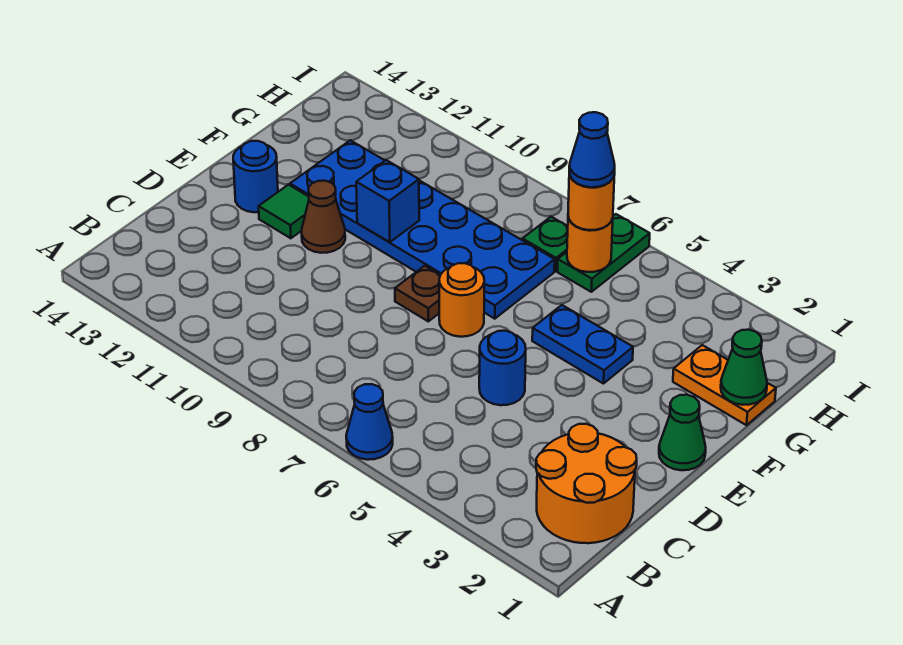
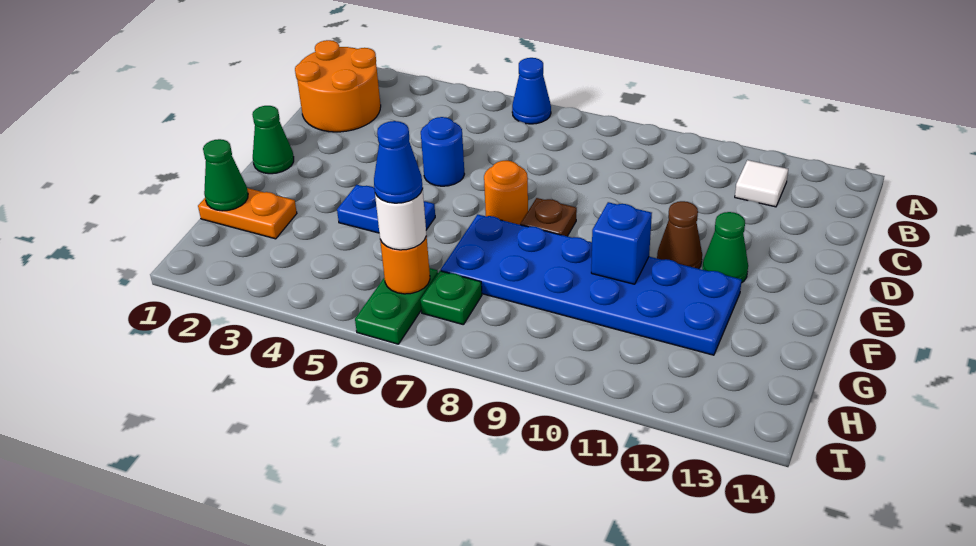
none -> white 1x1 tile [735,160,788,207]
green 1x1 tile [259,185,309,238] -> green 1x1 cone [702,212,748,283]
blue 1x1 round brick [233,141,278,212] -> none
orange 1x1 round brick [568,173,614,230] -> white 1x1 round brick [375,189,426,250]

